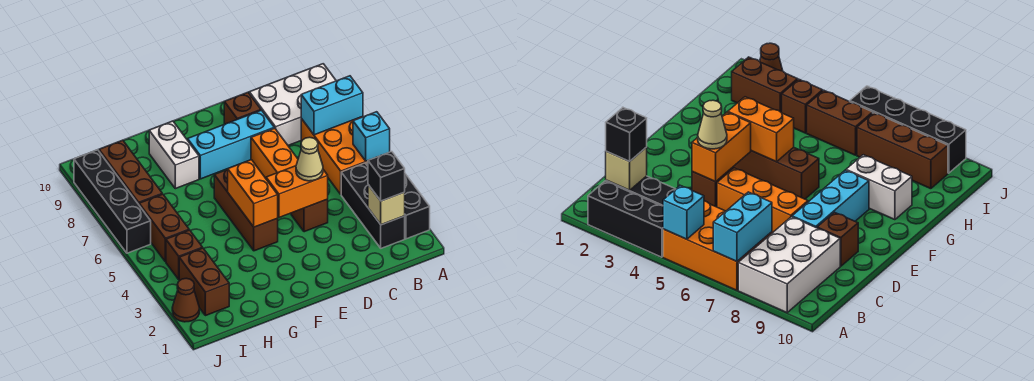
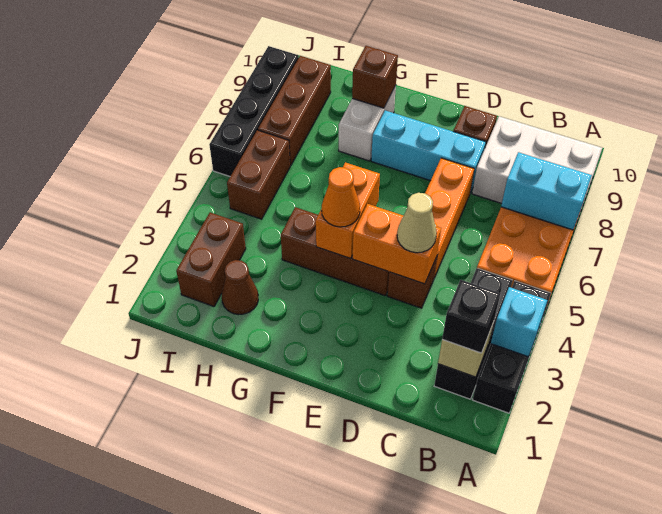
cyan 1x1 brick [353,112,390,161] -> cyan 1x1 brick moved to [491,287,547,357]
brown 1x3 brick [214,170,278,251] -> brown 1x3 brick turned to [281,207,389,296]
none -> orange 1x1 cone [322,167,360,227]
brown 1x1 brick [166,230,203,279] -> brown 1x1 brick moved to [352,46,398,108]
brown 1x1 cone [172,278,199,322] -> brown 1x1 cone moved to [222,260,258,315]

